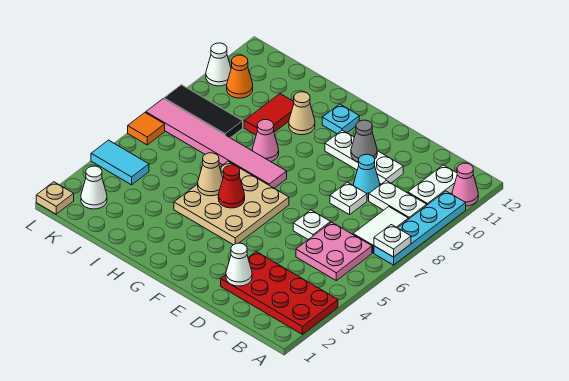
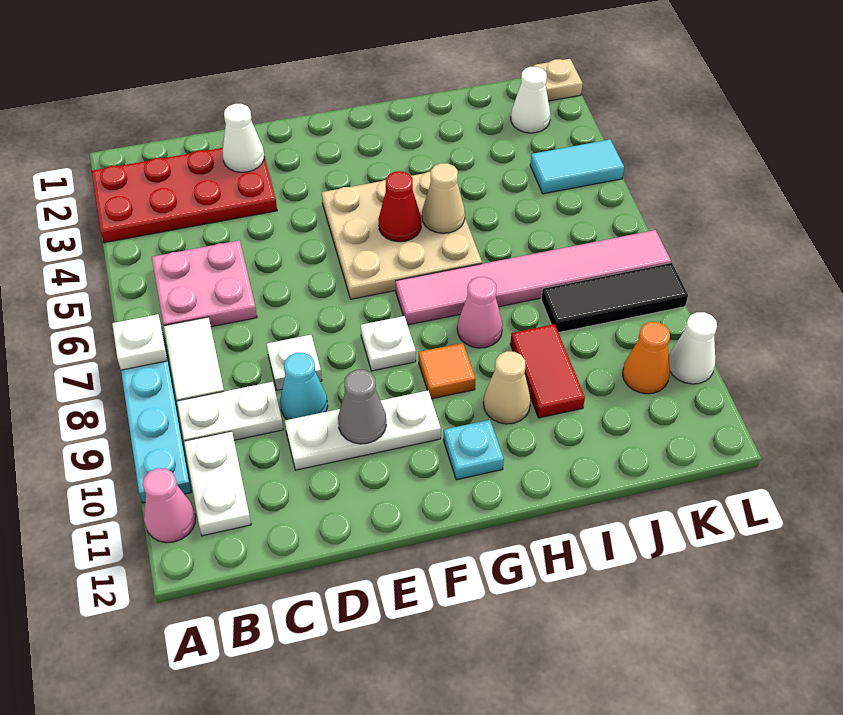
white 1x1 plate [293,210,331,240] -> white 1x1 plate moved to [361,316,416,371]
orange 1x1 tile [128,113,165,145] -> orange 1x1 tile moved to [419,343,476,399]

